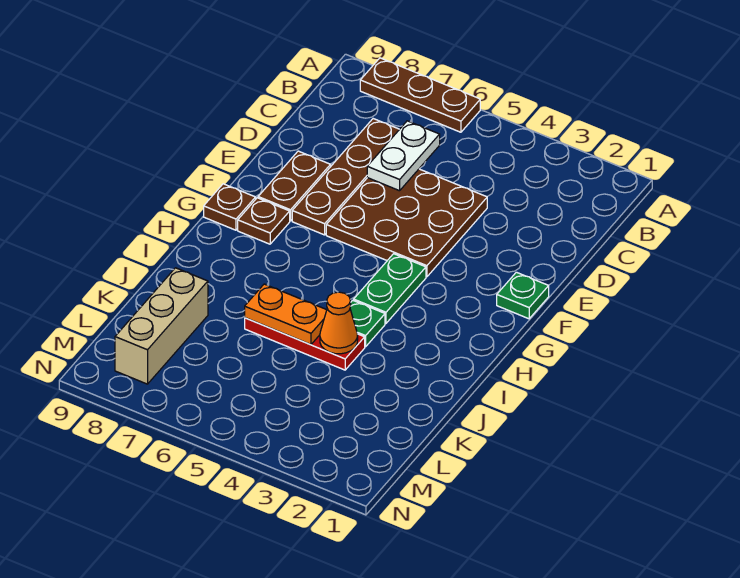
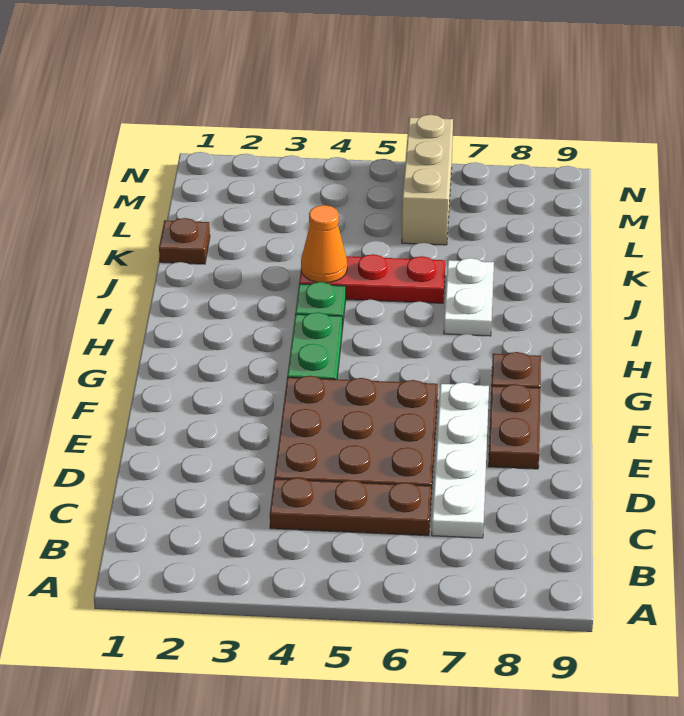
brown 1x3 plate [360,58,480,132] -> brown 1x3 plate moved to [270,478,431,536]
white 1x2 plate [367,121,440,191] -> white 1x2 plate moved to [444,258,494,336]
brown 1x4 plate [292,119,399,235] -> white 1x4 plate [432,382,489,538]
green 1x1 plate [497,272,549,319] -> none
brown 1x1 plate [204,184,256,230] -> brown 1x1 plate moved to [159,218,210,264]
orange 1x2 plate [245,284,327,345] -> none
tan 1x3 brick [115,268,208,384] -> tan 1x3 brick moved to [402,115,453,245]

